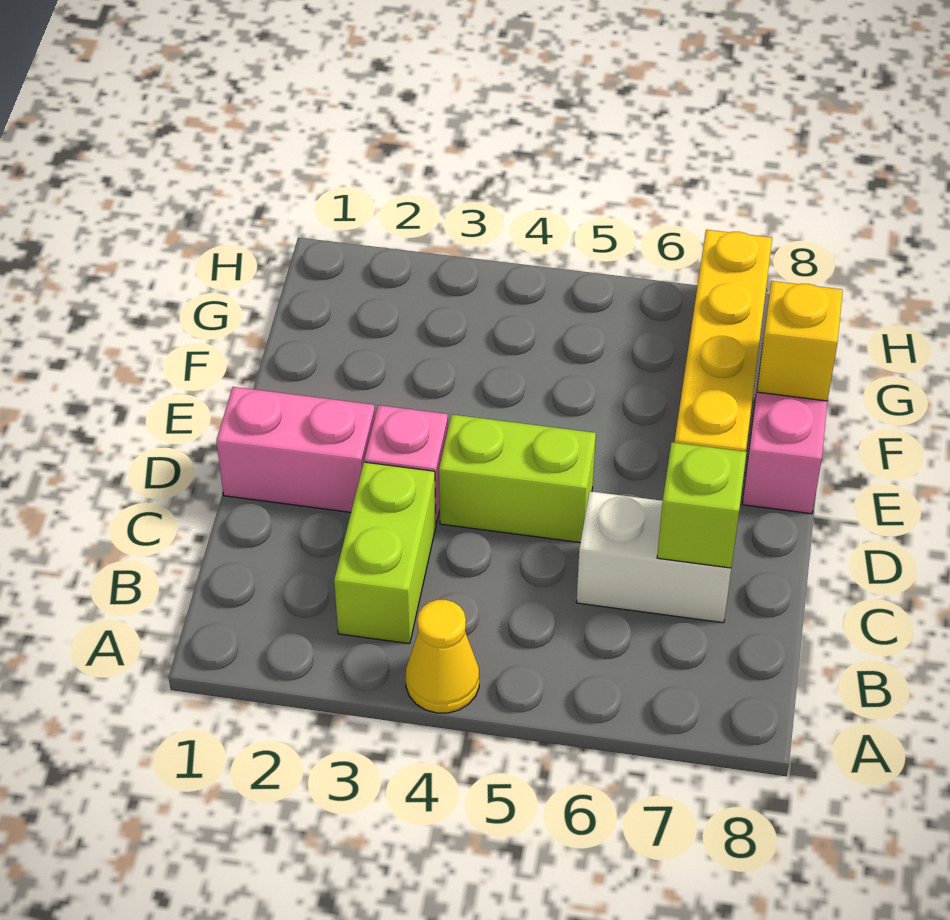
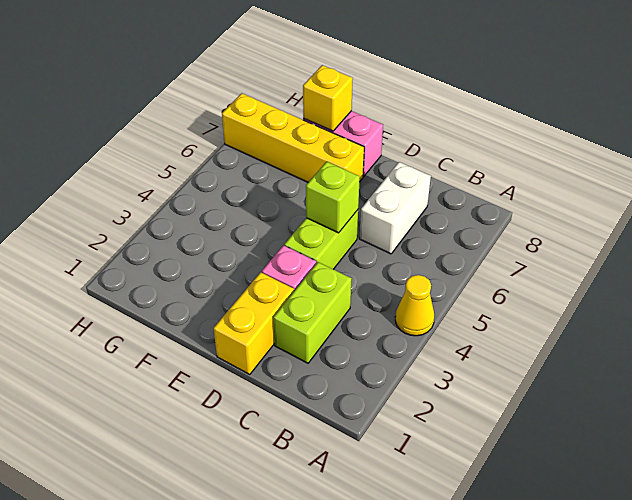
lime 1x2 brick [334,462,436,644] -> lime 1x2 brick turned to [273,262,351,363]
lime 1x1 brick [657,442,746,568] -> lime 1x1 brick moved to [306,162,360,233]
pink 1x2 brick [216,387,375,512] -> yellow 1x2 brick [214,272,294,374]

